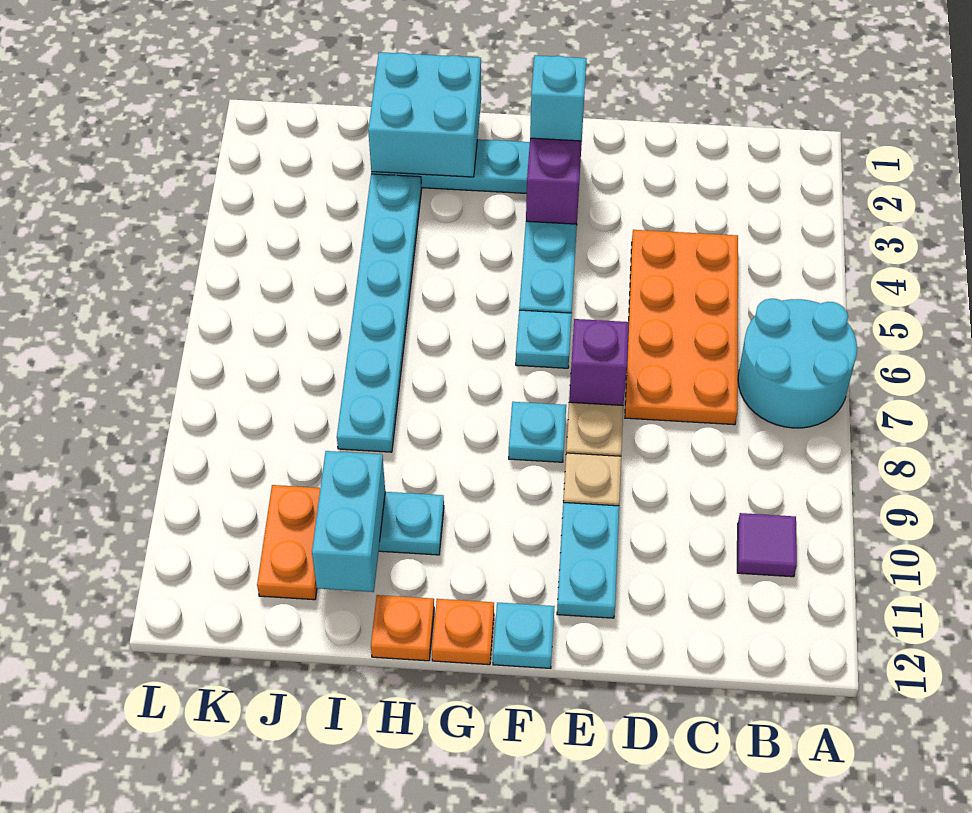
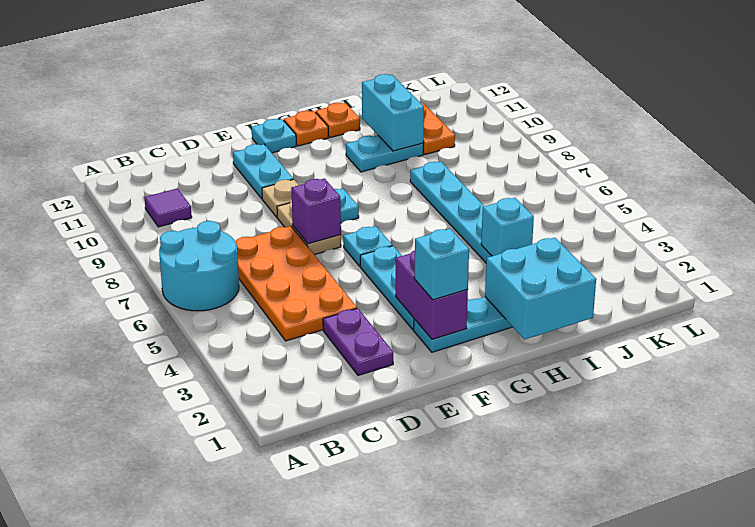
none -> purple 1x2 plate [323,308,393,375]
none -> cyan 1x1 brick [481,198,534,256]

